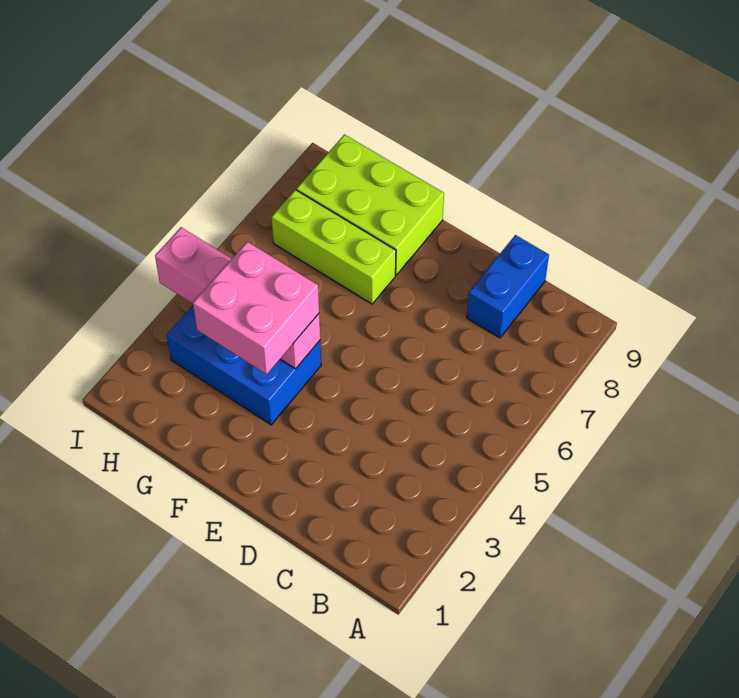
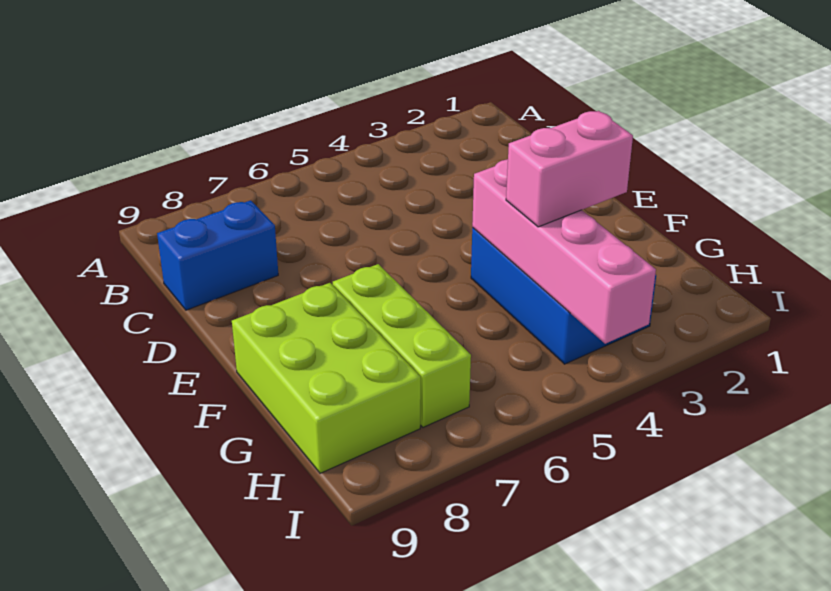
pink 2x2 brick [193,241,319,374] -> pink 1x2 brick [506,111,633,227]

